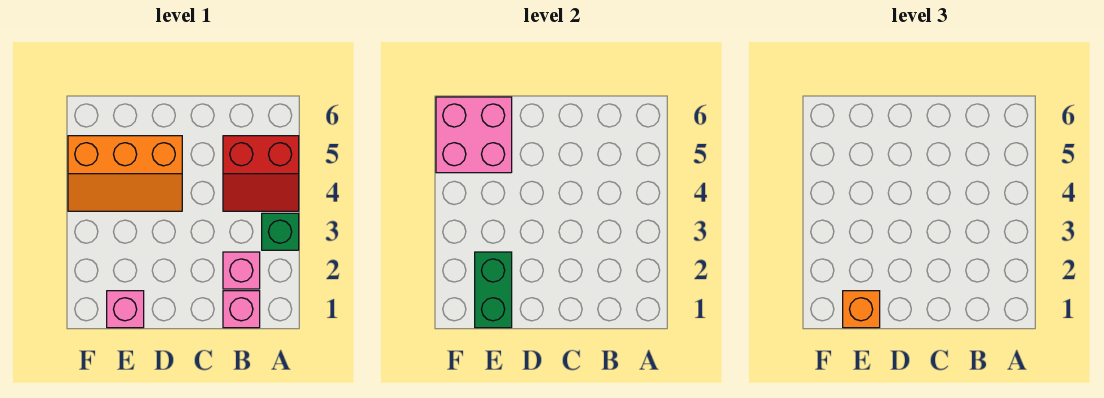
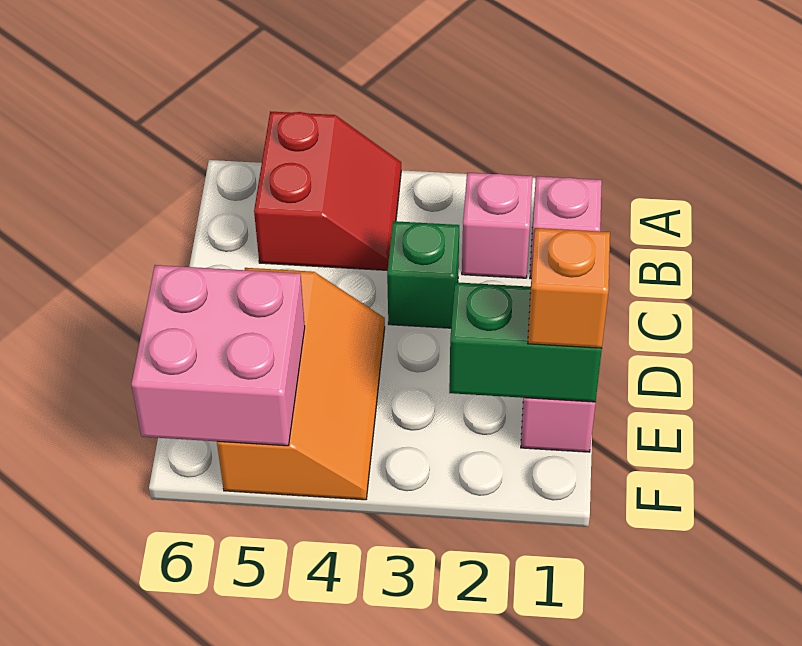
green 1x1 brick [262,213,299,250] -> green 1x1 brick moved to [387,221,459,328]

